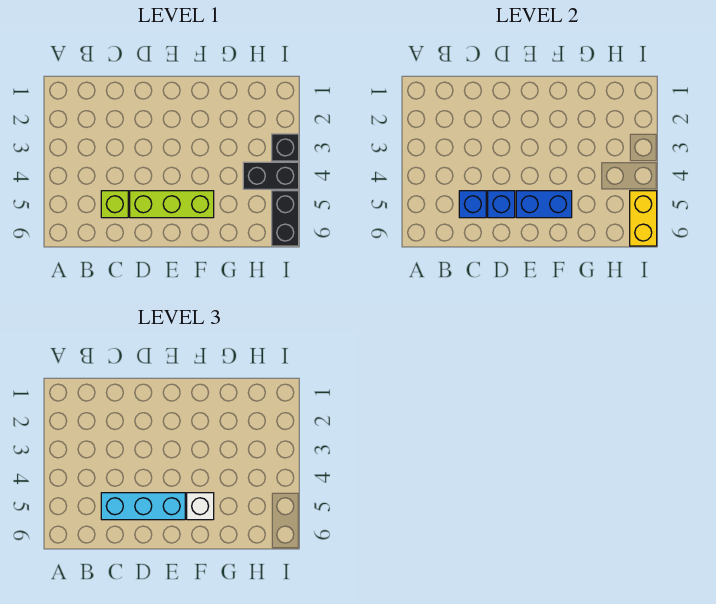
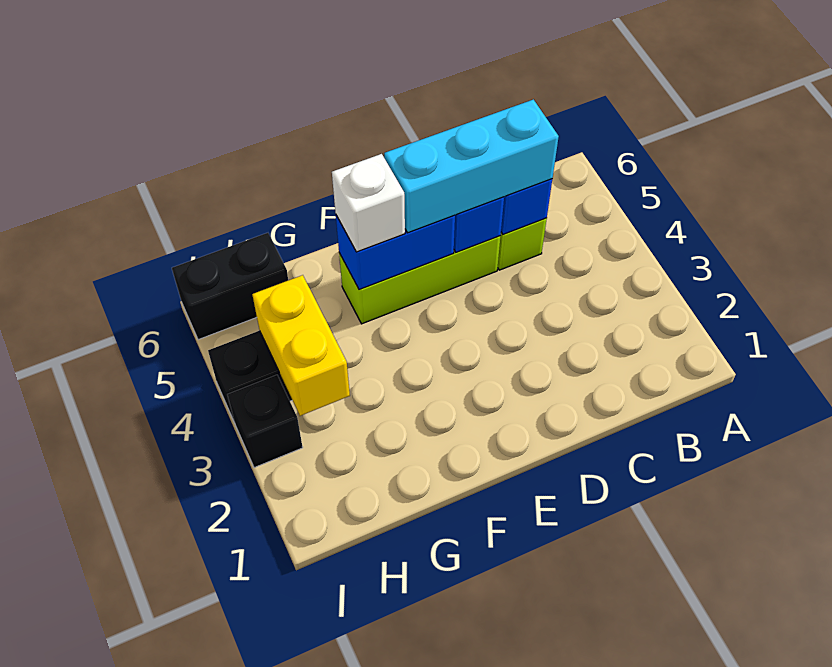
black 1x2 brick [272,191,299,246] -> black 1x2 brick turned to [172,233,288,340]
yellow 1x2 brick [630,191,657,246] -> yellow 1x2 brick moved to [252,275,350,416]

